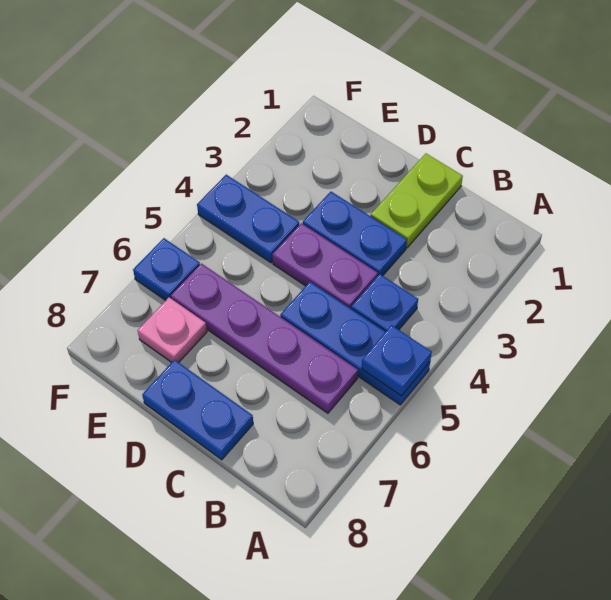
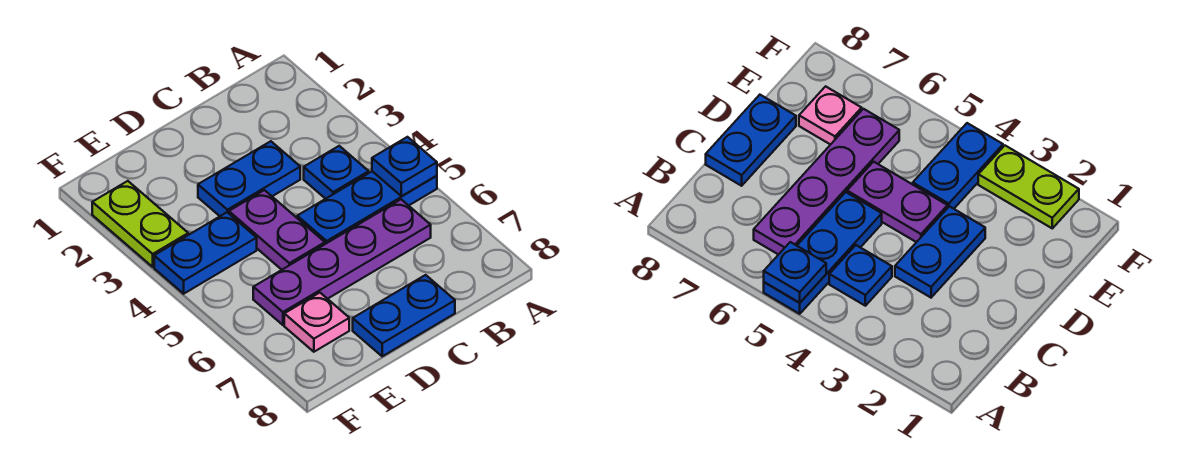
lime 1x2 plate [371,154,463,248] -> lime 1x2 plate moved to [92,181,188,267]
purple 1x2 plate [272,223,378,308] -> purple 1x2 plate turned to [229,190,325,270]
blue 1x1 plate [133,238,200,300] -> none

